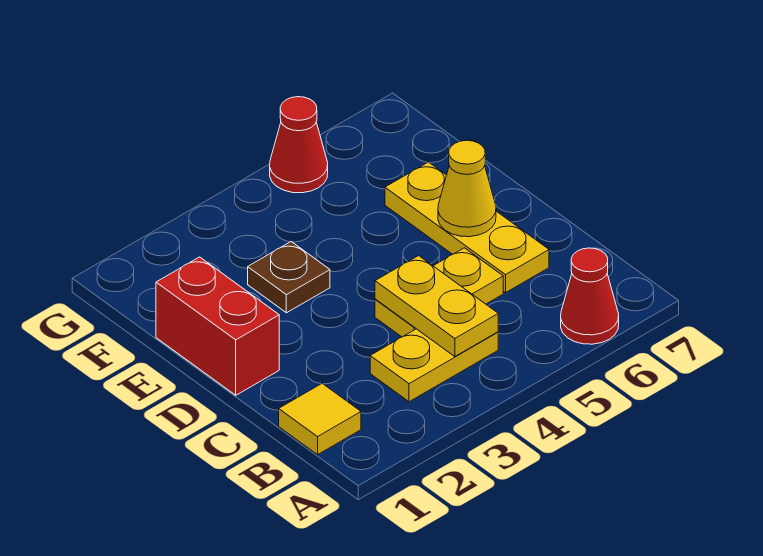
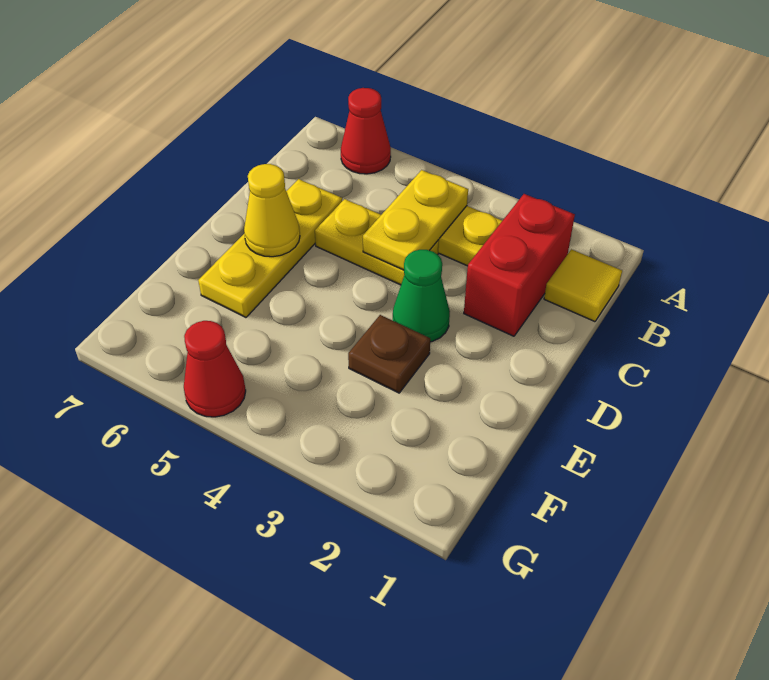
red 1x2 brick [156,257,279,395] -> red 1x2 brick moved to [464,194,575,336]
none -> green 1x1 cone [393,250,450,342]

